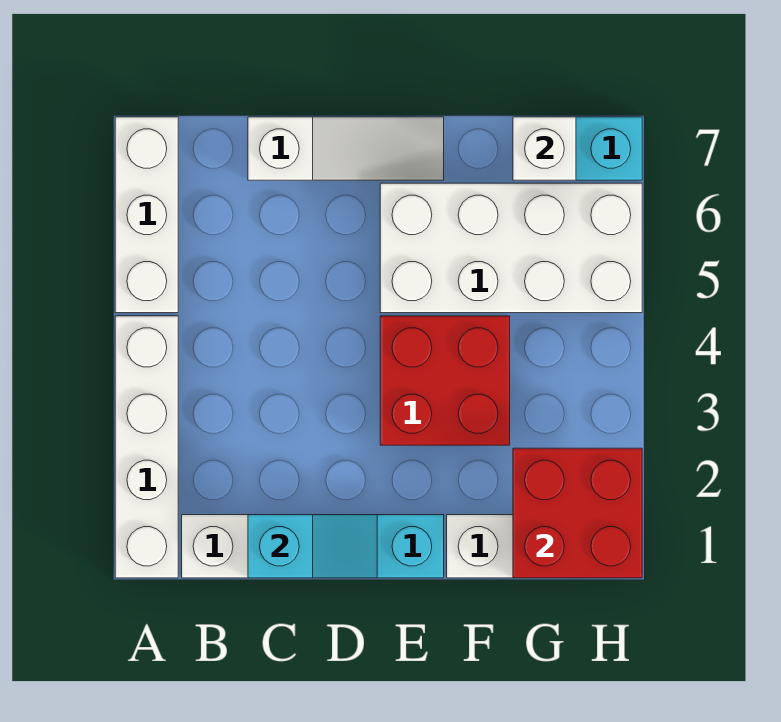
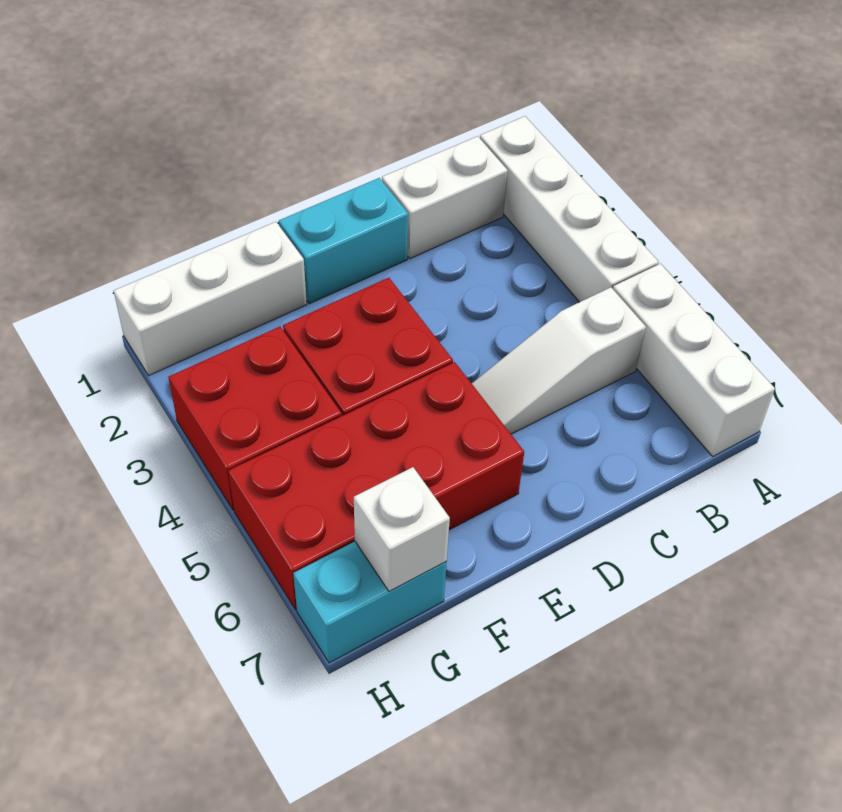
cyan 1x2 slope [248,515,377,578] -> none
white 1x3 slope [248,117,444,180] -> white 1x3 slope moved to [472,287,646,434]
white 2x4 brick [380,183,642,313] -> red 2x4 brick [228,362,524,610]
red 2x2 brick [513,448,642,578] -> red 2x2 brick moved to [168,327,342,510]

